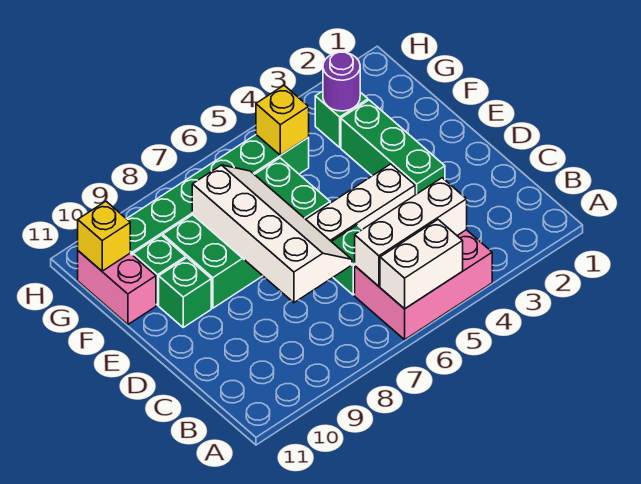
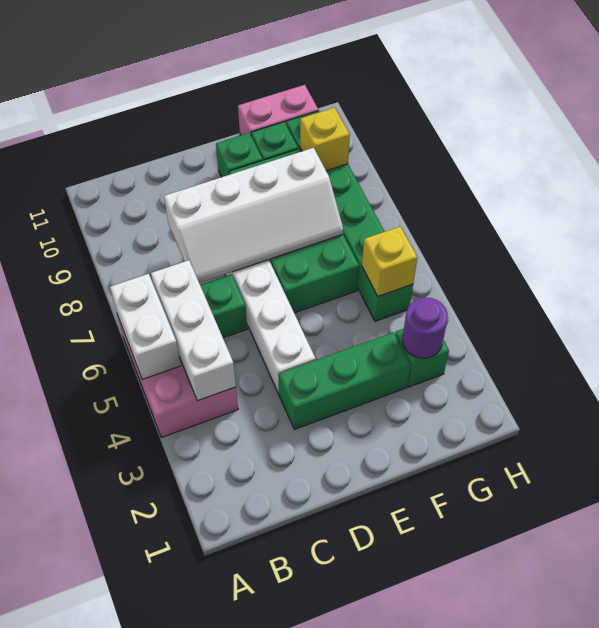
yellow 1x1 brick [78,201,130,271] -> yellow 1x1 brick moved to [300,108,350,171]

